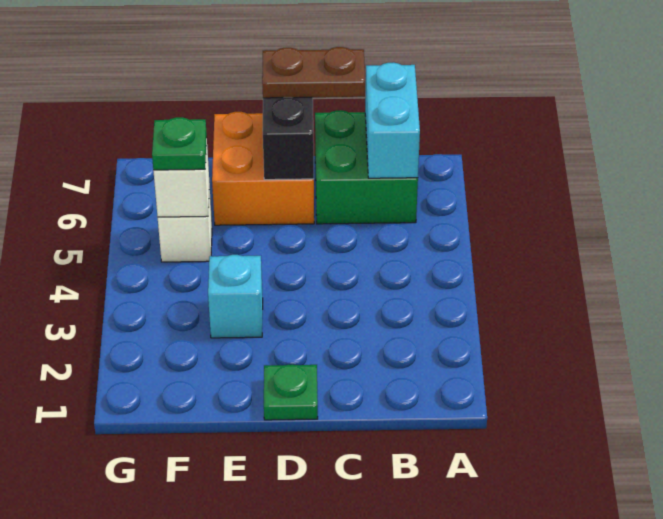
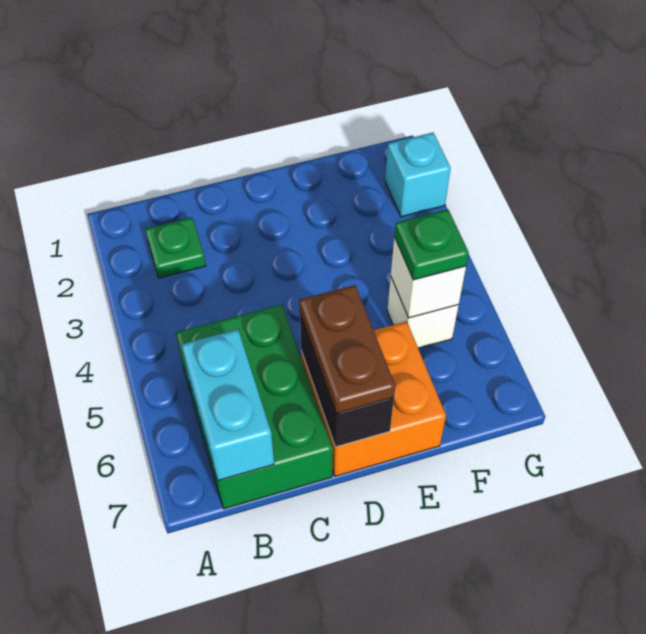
green 2x2 brick [315,110,418,224] -> green 2x3 brick [176,305,333,509]
brown 1x2 plate [262,47,365,98] -> brown 1x2 plate turned to [299,285,395,414]
green 1x1 plate [264,365,318,420] -> green 1x1 plate moved to [145,217,206,278]
cyan 1x1 brick [208,255,263,338] -> cyan 1x1 brick moved to [385,133,451,217]

